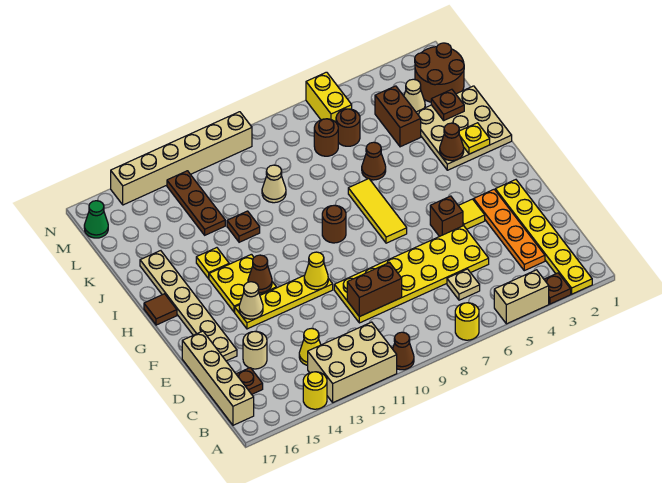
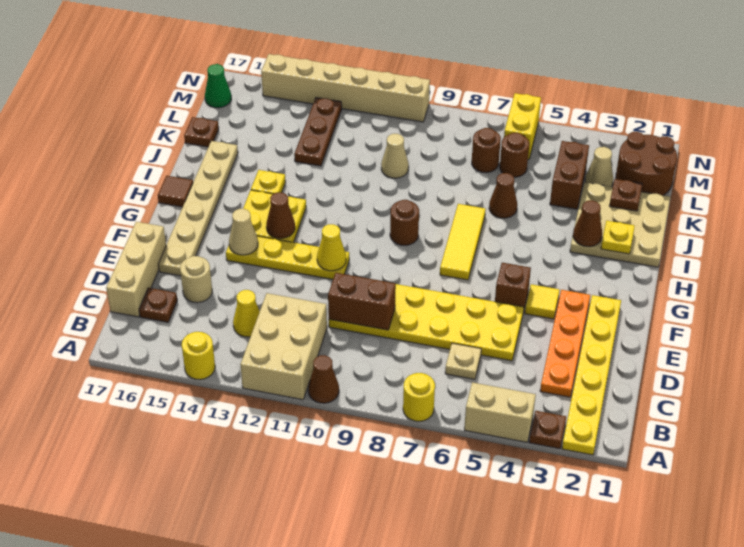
tan 2x3 brick [308,322,397,402] -> tan 2x3 brick turned to [240,293,327,400]
tan 1x4 brick [182,331,254,425] -> tan 1x3 brick [106,222,166,317]
brown 1x1 plate [227,211,260,242] -> brown 1x1 plate moved to [184,117,219,147]

